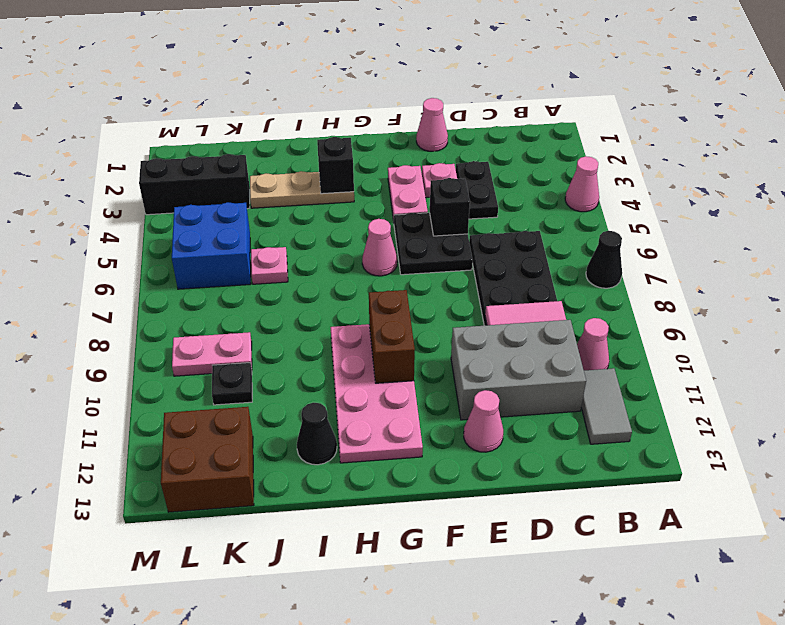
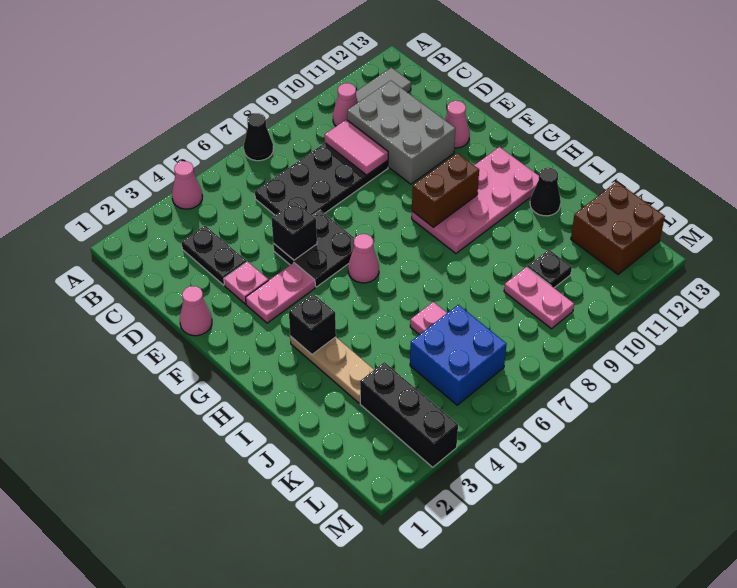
black 1x2 plate [456,161,498,219] -> black 1x2 plate turned to [182,226,247,285]

